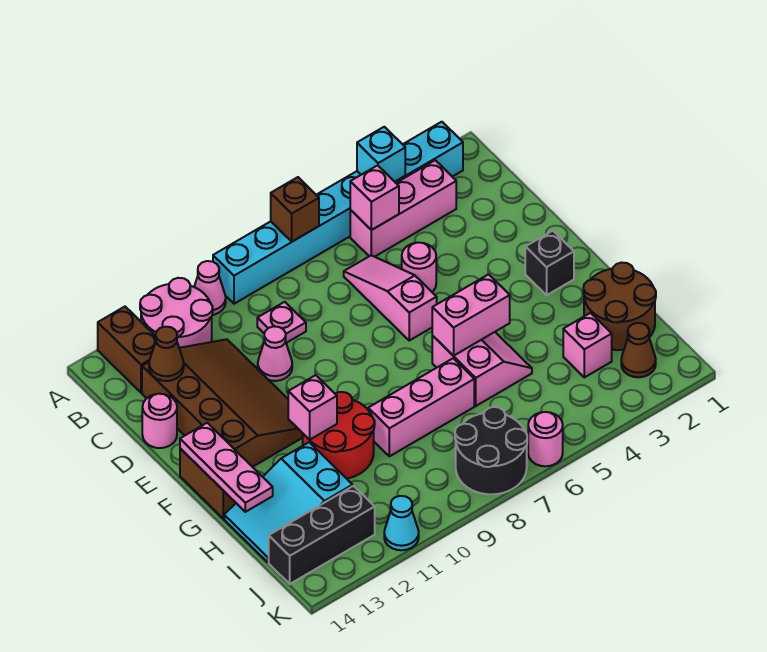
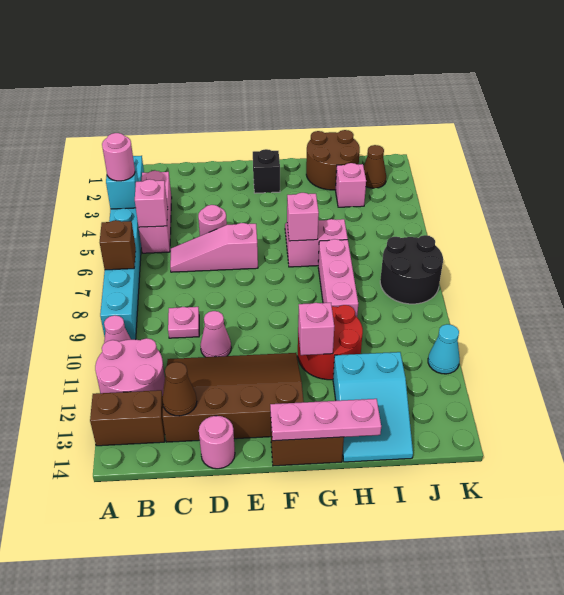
pink 1x2 brick [432,274,510,356] -> pink 1x1 brick [287,193,319,241]
black 1x3 brick [269,486,375,584] -> none
pink 1x1 round brick [528,412,563,466] -> pink 1x1 round brick moved to [102,133,135,181]

